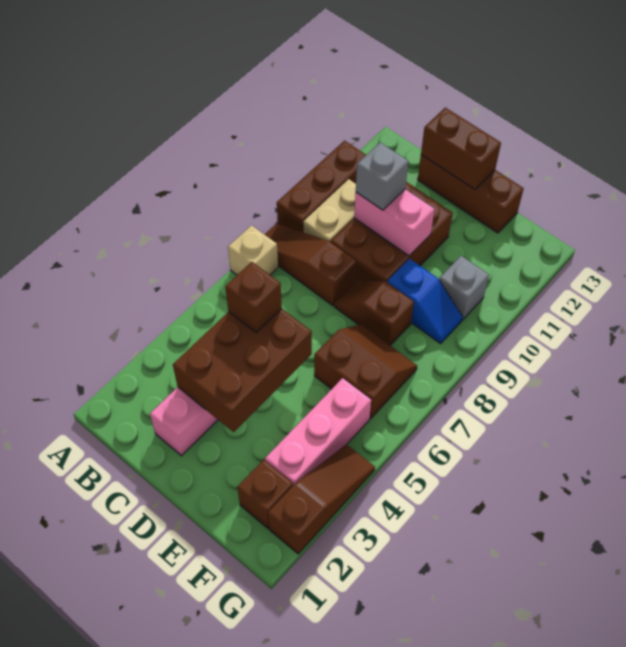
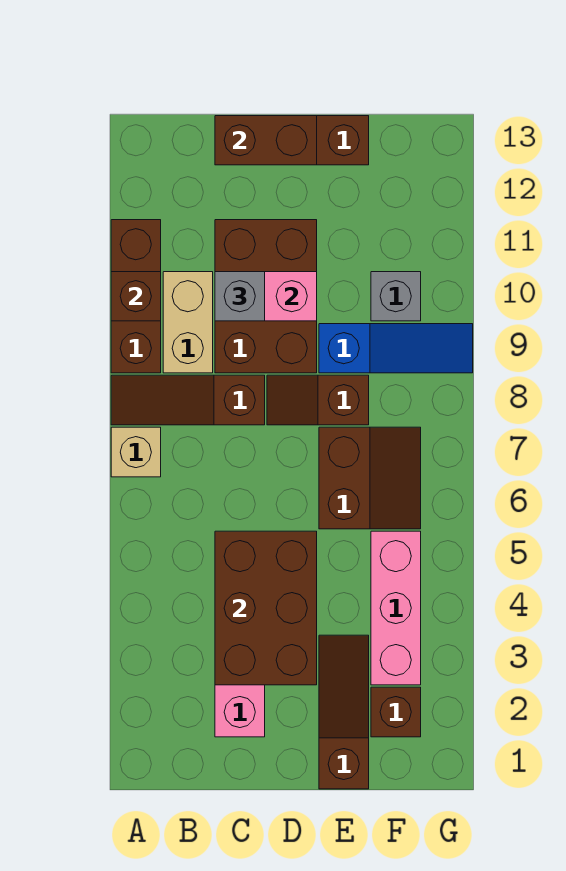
brown 1x1 brick [225,262,282,333] -> brown 1x1 brick moved to [111,272,161,321]
brown 2x2 slope [314,324,417,419] -> brown 2x2 slope turned to [319,427,421,529]
blue 1x2 slope [387,259,463,344] -> blue 1x3 slope [319,324,473,373]
brown 1x3 slope [268,444,375,554] -> brown 1x3 slope moved to [319,635,369,789]

